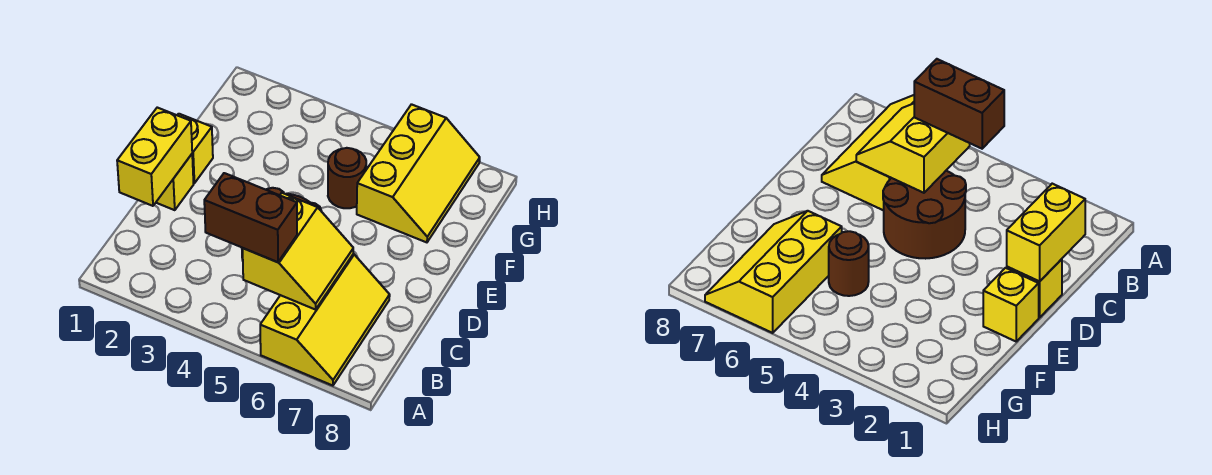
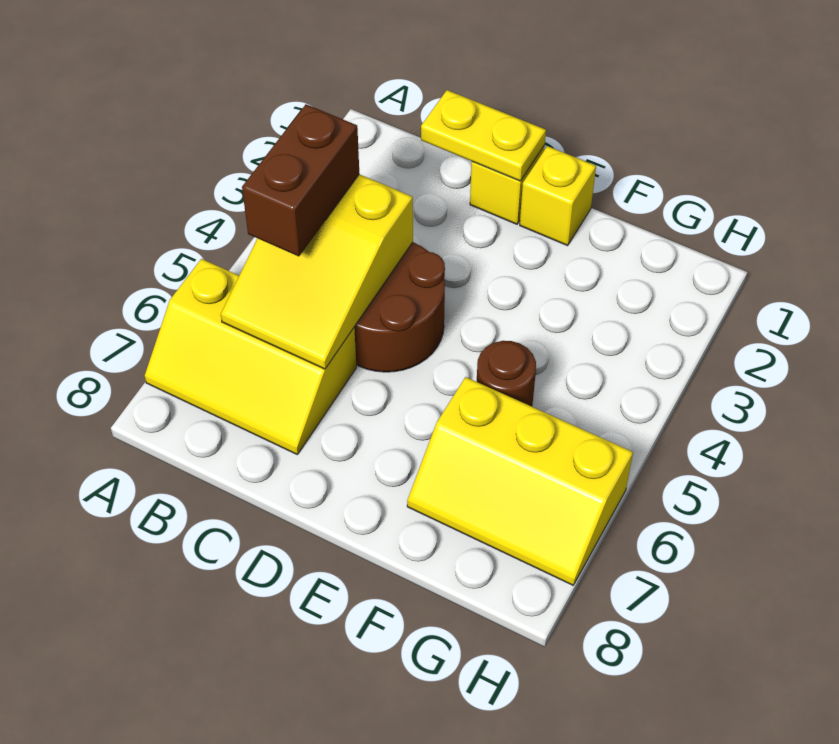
yellow 2x2 slope [243,193,353,310] -> yellow 2x3 slope [221,174,413,369]
yellow 1x2 brick [117,108,192,206] -> yellow 1x2 plate [421,90,546,181]

